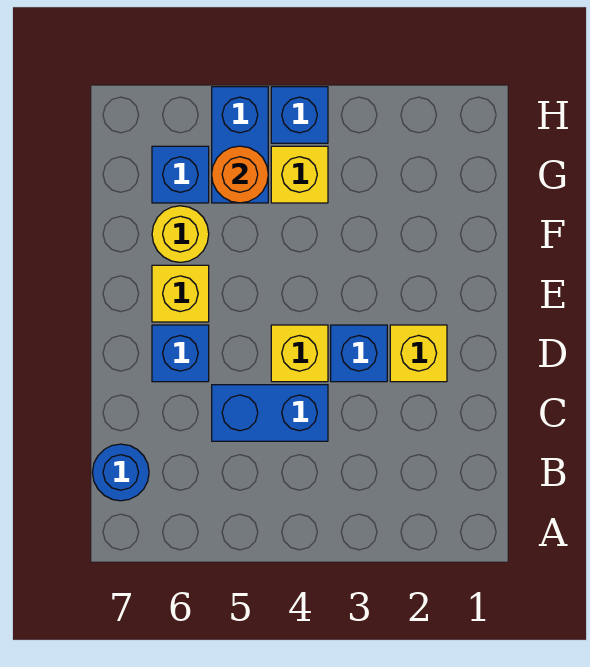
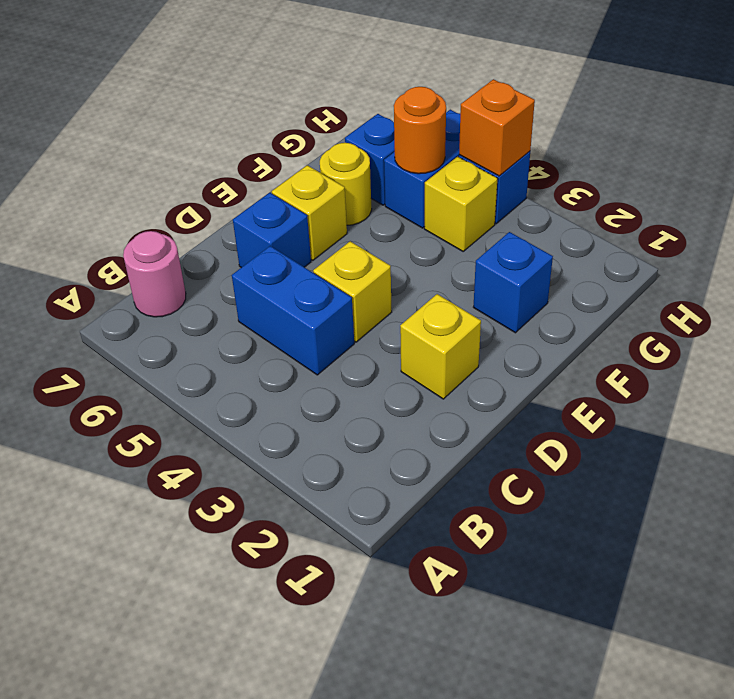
blue 1x1 round brick [92,444,149,501] -> pink 1x1 round brick [123,231,186,317]
blue 1x1 brick [331,325,387,382] -> blue 1x1 brick moved to [474,232,553,333]
none -> orange 1x1 brick [459,79,535,176]

